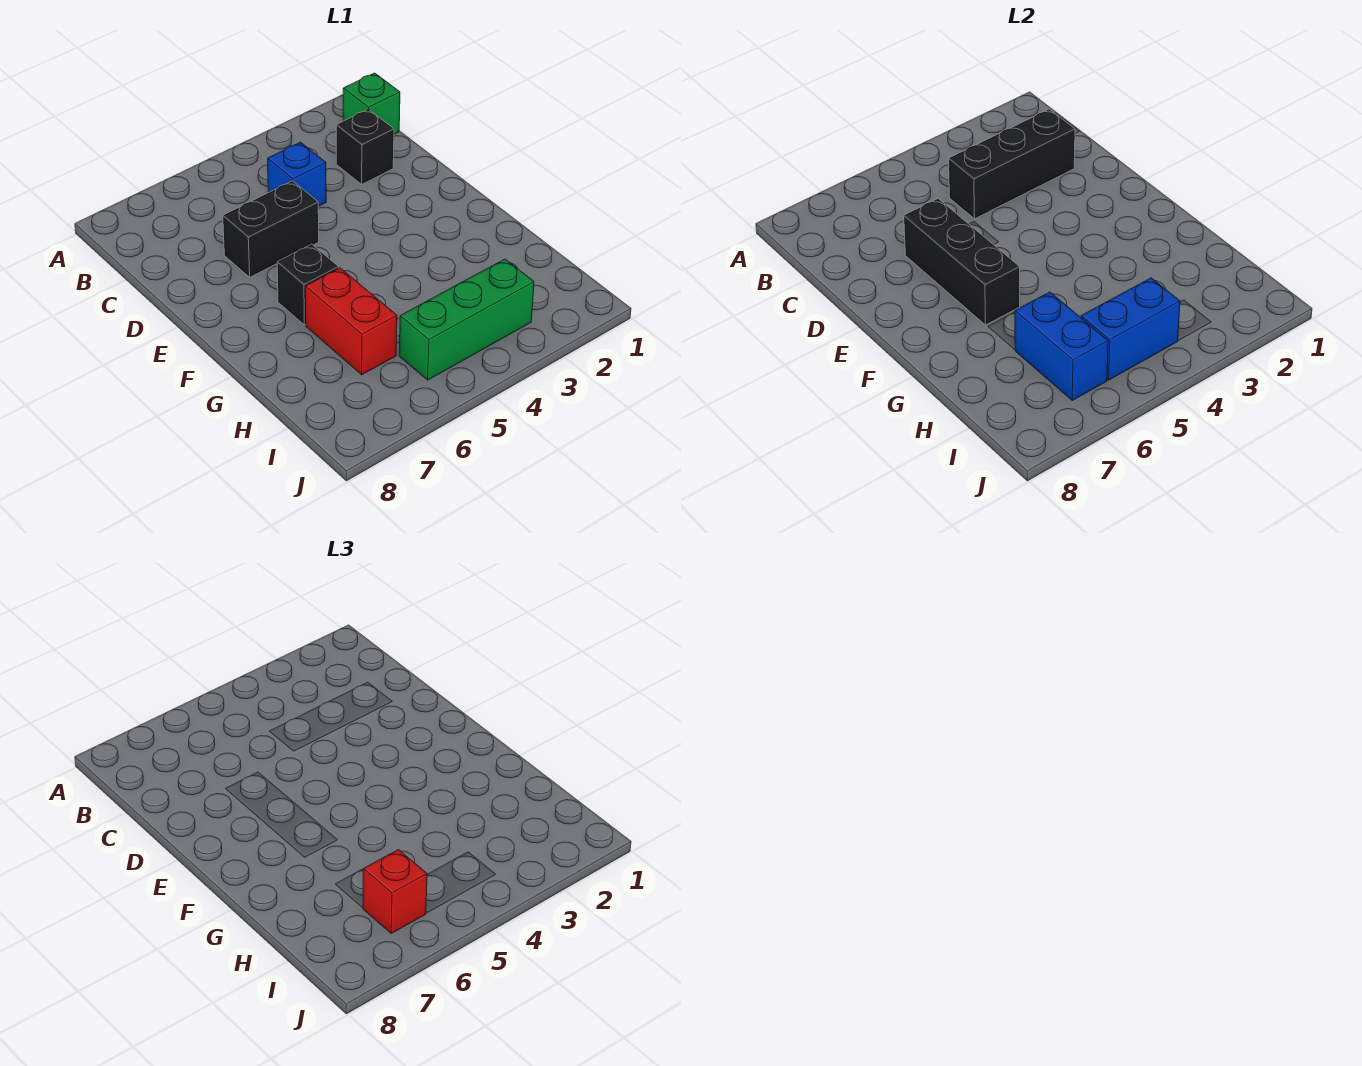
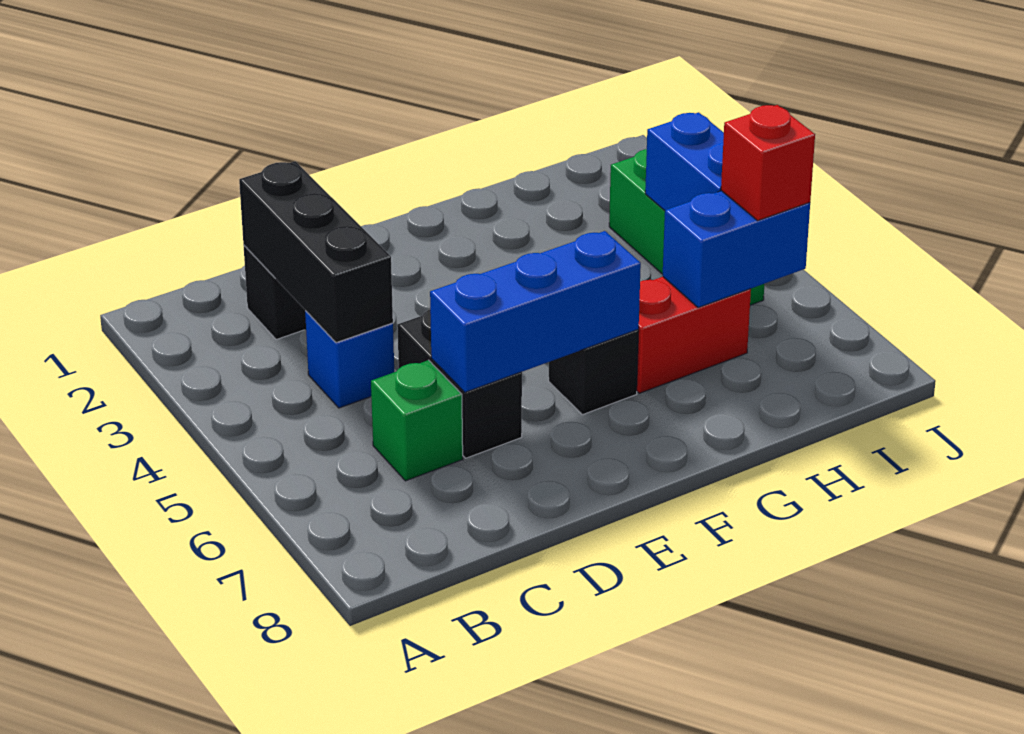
green 1x1 brick [343,73,400,134] -> green 1x1 brick moved to [371,360,463,481]
black 1x3 brick [904,199,1020,325] -> blue 1x3 brick [430,231,641,392]

